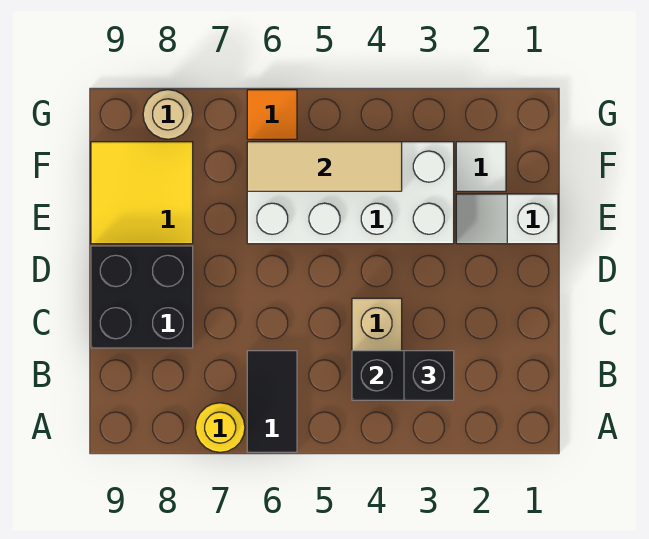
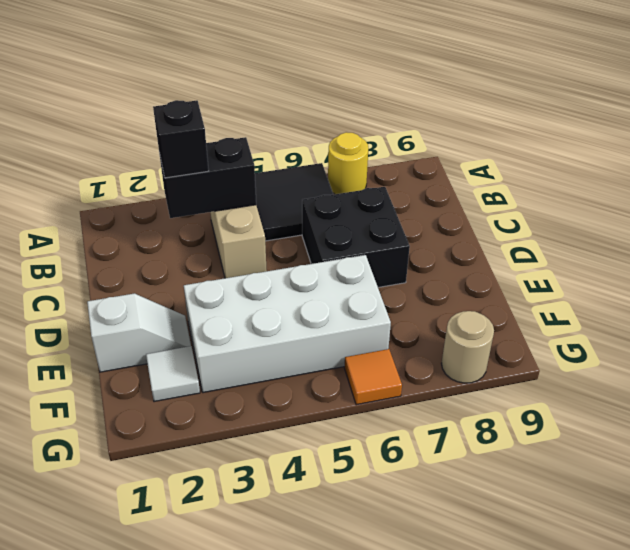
black 1x2 tile [247,351,297,452] -> black 2x2 tile [255,163,333,241]
black 2x2 brick [91,246,193,348] -> black 2x2 brick moved to [302,187,410,287]
yellow 2x2 tile [91,142,193,244] -> none
tan 1x3 tile [247,142,402,191] -> none

